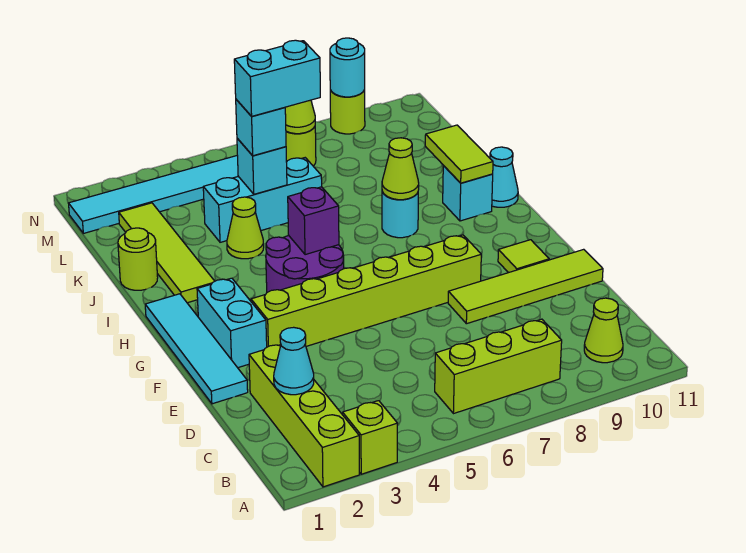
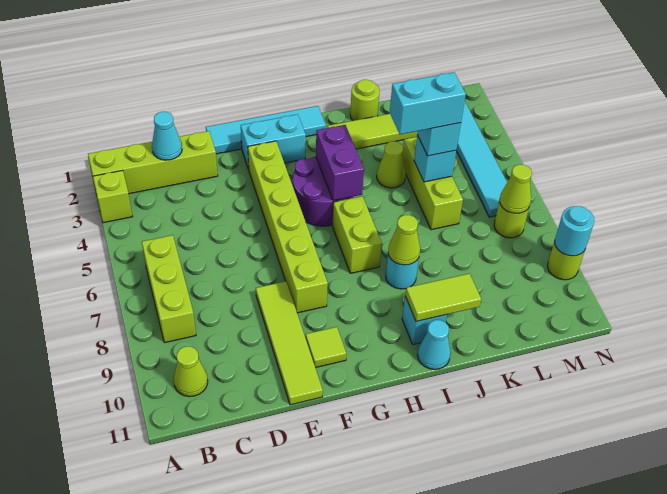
purple 1x1 brick [288,187,339,255] -> purple 1x2 brick [316,125,364,201]
none -> lime 1x2 brick [332,196,382,273]
cyan 1x3 brick [203,158,322,242] -> lime 1x3 brick [402,137,463,230]
cyan 1x2 brick [234,40,320,116] -> cyan 1x2 brick turned to [390,72,466,134]

